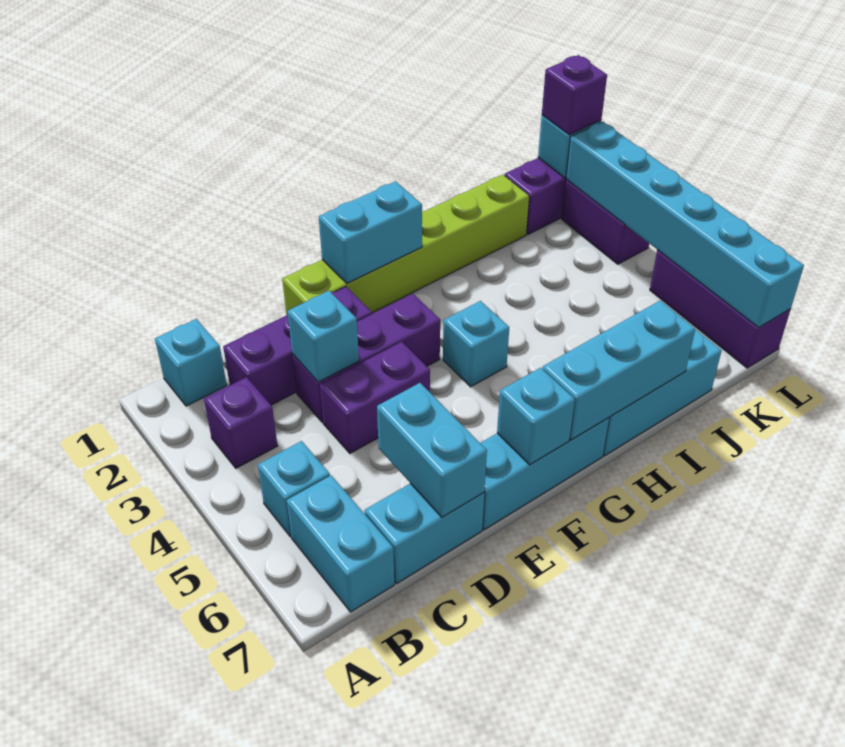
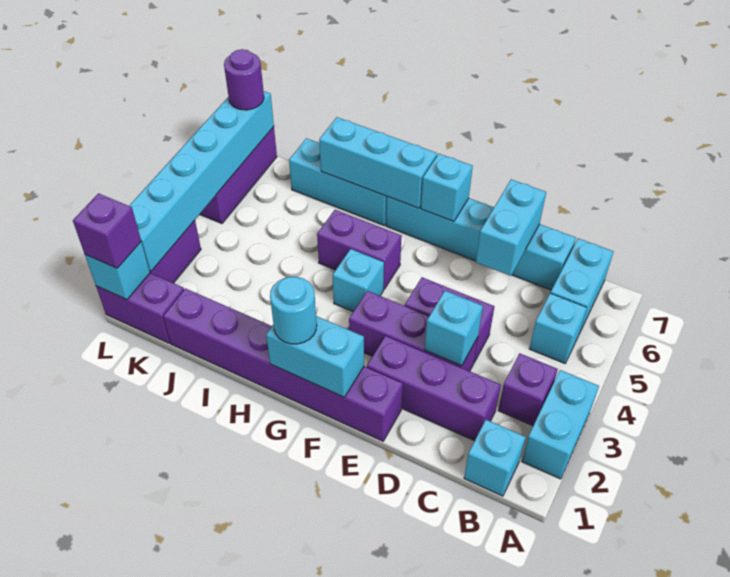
none -> cyan 1x2 brick [522,370,599,479]
lime 1x6 brick [282,175,529,315] -> purple 1x6 brick [163,289,403,441]
none -> cyan 1x1 round brick [270,277,317,344]
none -> purple 1x2 brick [317,210,402,290]
none -> purple 1x1 round brick [224,49,264,110]

